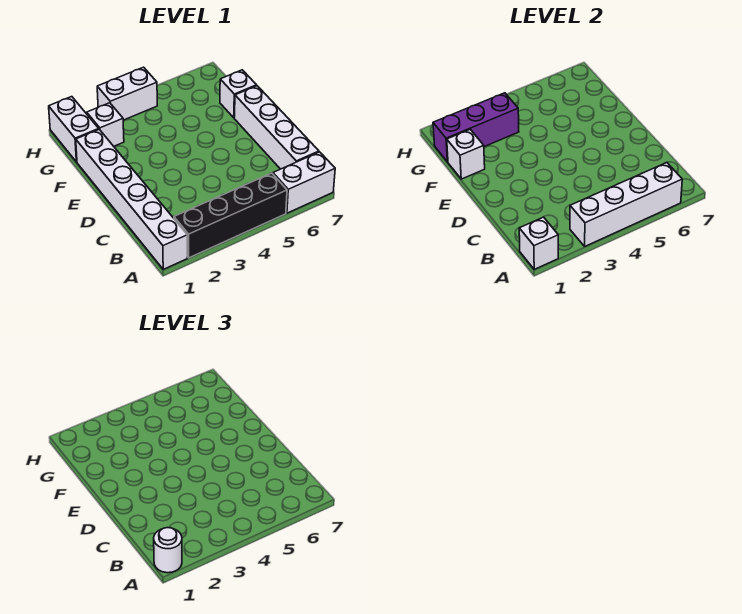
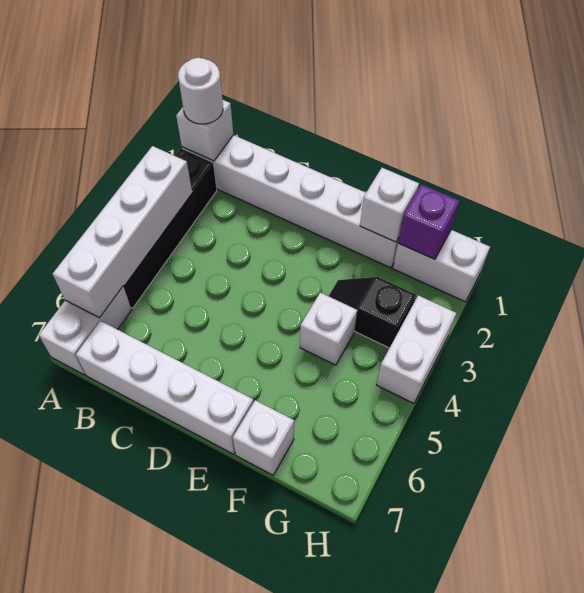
none -> black 1x2 slope [329,277,416,348]
purple 1x3 brick [433,93,519,162] -> purple 1x1 brick [398,184,459,259]
white 1x1 brick [87,103,124,146] -> white 1x1 brick moved to [300,293,357,365]

